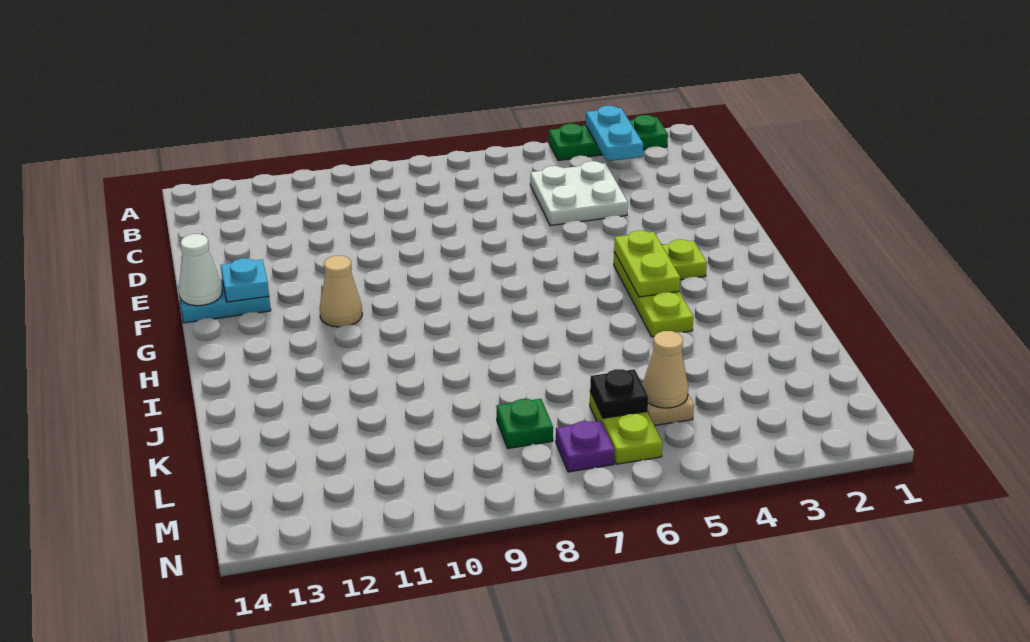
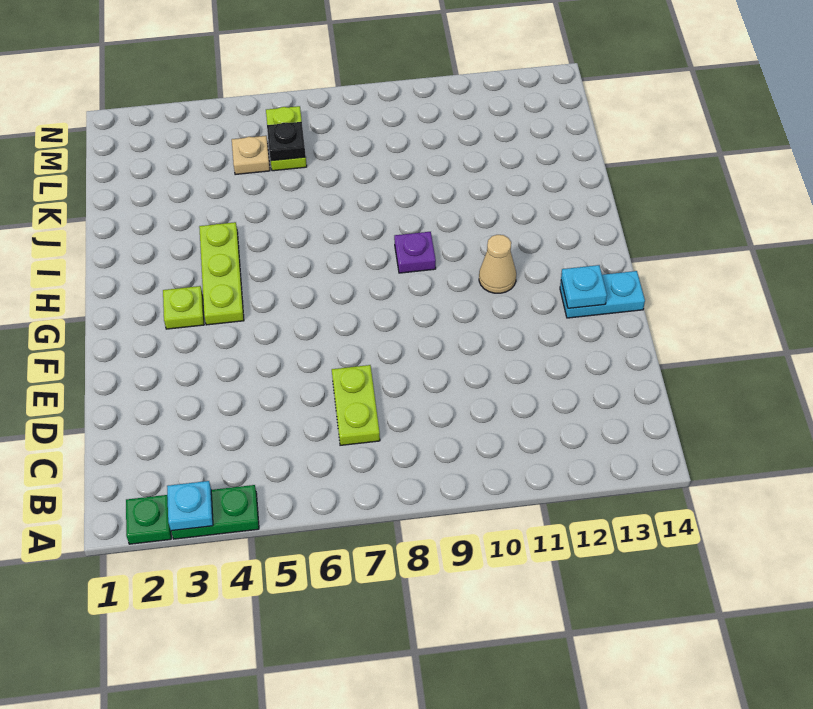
cyan 1x2 plate [586,106,643,161] -> cyan 1x1 plate [167,481,213,531]
white 2x2 plate [530,161,628,226] -> none
white 1x1 cone [179,234,222,306] -> none
lime 1x2 plate [614,231,680,297] -> lime 1x2 plate moved to [332,365,380,445]
tan 1x1 cone [643,331,688,408] -> none
green 1x1 plate [496,399,553,448] -> none
purple 1x1 plate [556,421,614,472] -> purple 1x1 plate moved to [394,232,436,273]

